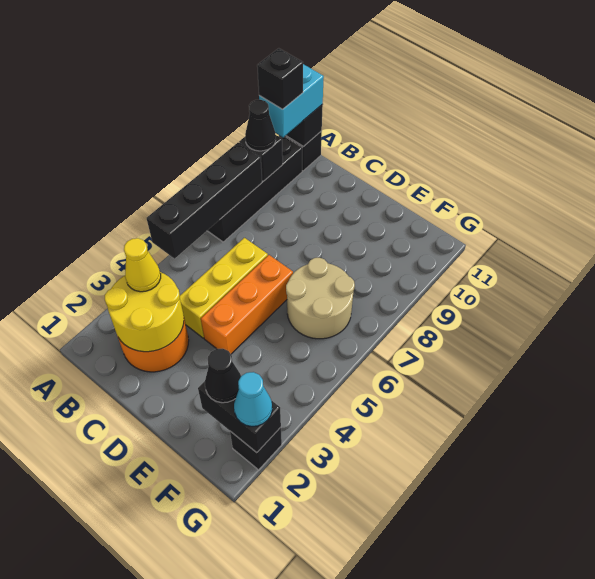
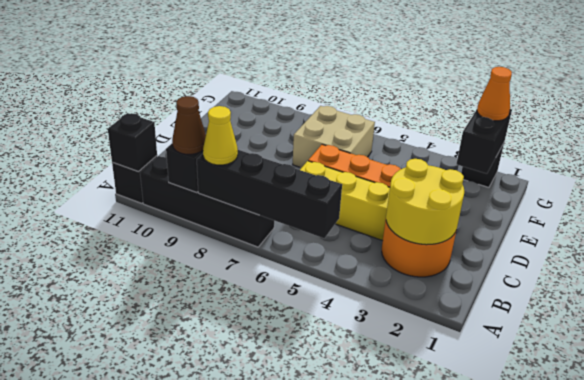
black 1x1 cone [245,100,276,151] -> brown 1x1 cone [172,96,206,154]
cyan 1x2 brick [259,64,324,137] -> none
black 1x1 brick [257,48,303,109] -> none
yellow 1x1 cone [124,238,161,292] -> yellow 1x1 cone moved to [203,106,238,165]
tan 2x2 round brick [286,258,355,339] -> tan 2x2 brick [293,106,375,168]
black 1x1 cone [205,349,241,403] -> none
cyan 1x1 cone [234,372,272,426] -> orange 1x1 cone [477,67,512,121]

